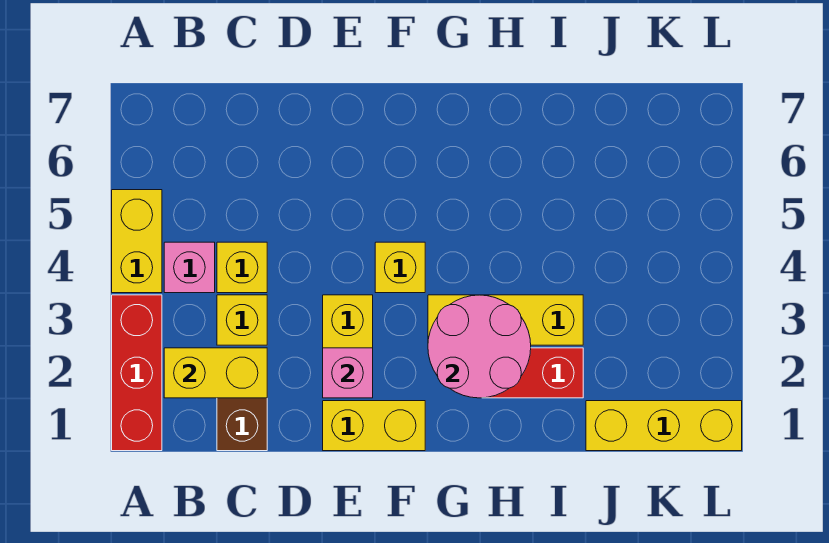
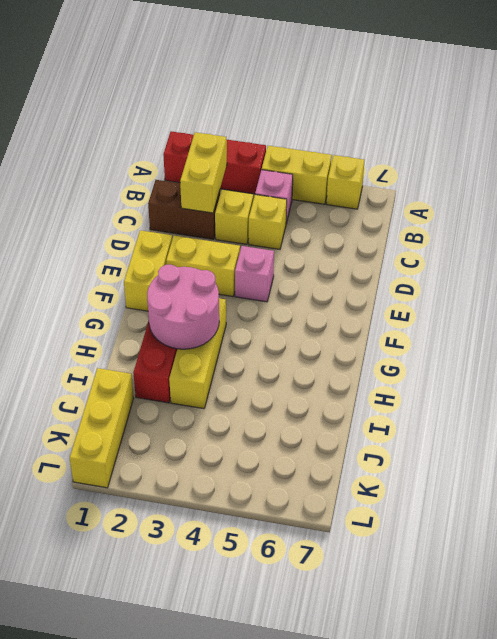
pink 1x1 brick [323,348,373,398] -> pink 1x1 brick moved to [235,246,274,302]
yellow 1x1 brick [375,242,425,293] -> yellow 1x1 brick moved to [327,155,365,209]

